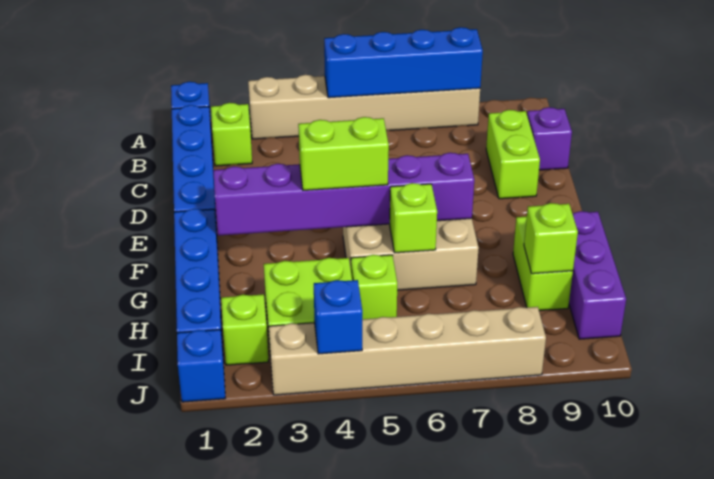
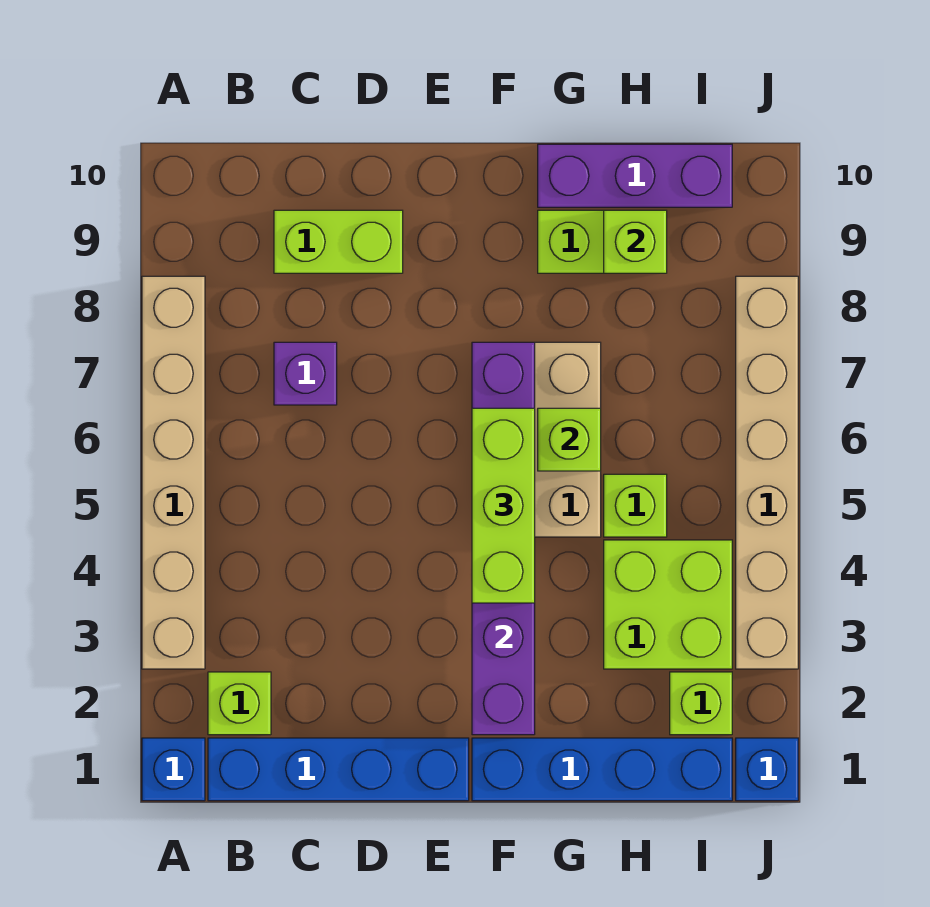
blue 1x4 brick [324,27,483,98] -> none
purple 1x1 brick [527,107,572,170] -> purple 1x1 brick moved to [274,342,337,405]
lime 1x2 brick [298,117,389,190] -> lime 1x3 brick [472,408,535,603]
blue 1x1 brick [314,280,362,354] -> none

